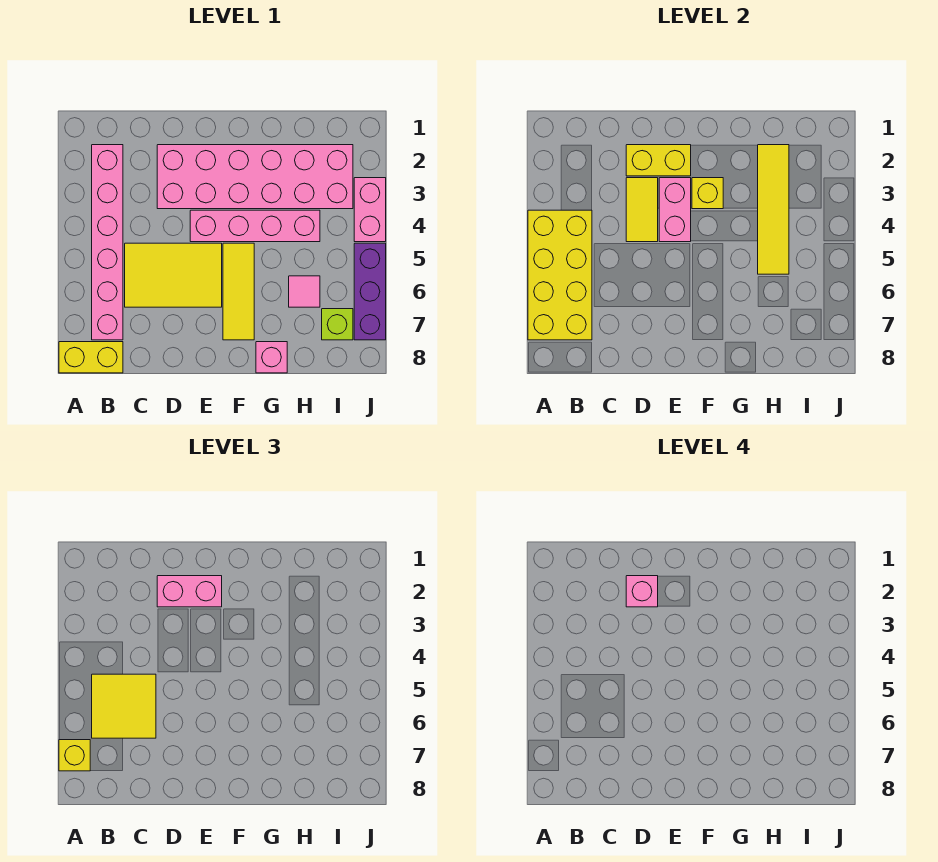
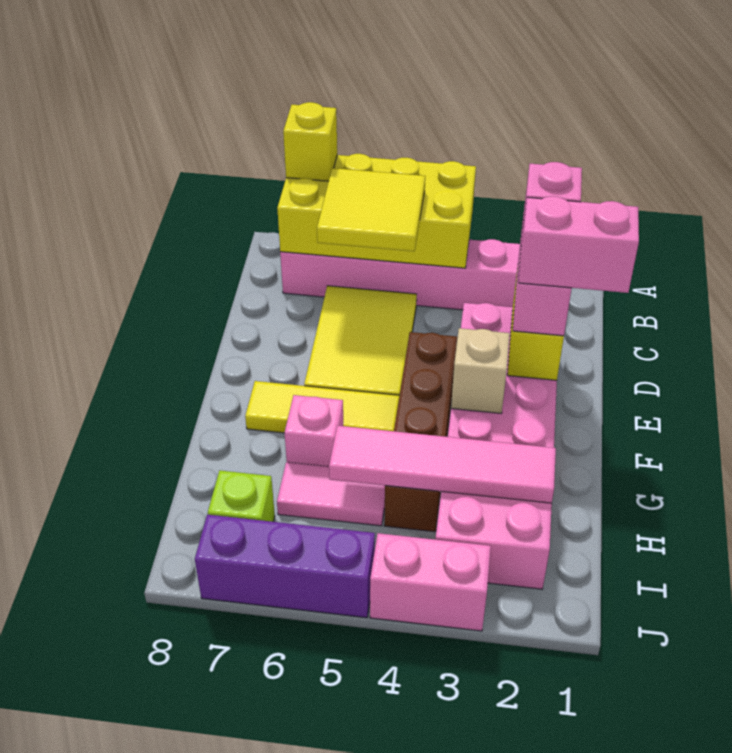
yellow 1x2 brick [59,342,123,373] -> none
yellow 1x2 tile [626,178,658,242] -> none
pink 1x2 brick [659,178,691,242] -> pink 1x2 brick moved to [518,196,639,293]
pink 1x4 brick [190,210,320,242] -> brown 1x4 brick [384,332,457,532]
yellow 1x1 brick [692,178,723,209] -> tan 1x1 brick [451,328,510,413]
pink 1x1 brick [256,342,287,373] -> pink 1x1 brick moved to [285,395,343,467]
yellow 1x4 tile [758,145,789,274] -> pink 1x4 tile [329,426,556,503]
pink 1x1 tile [289,276,320,307] -> pink 1x2 tile [277,462,385,526]

